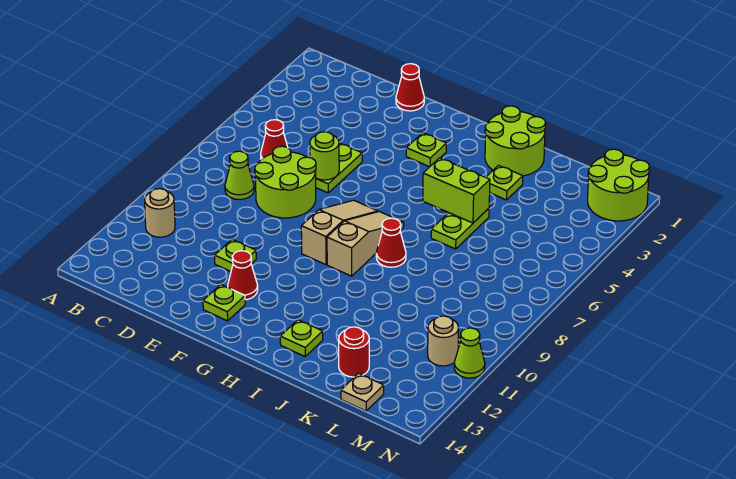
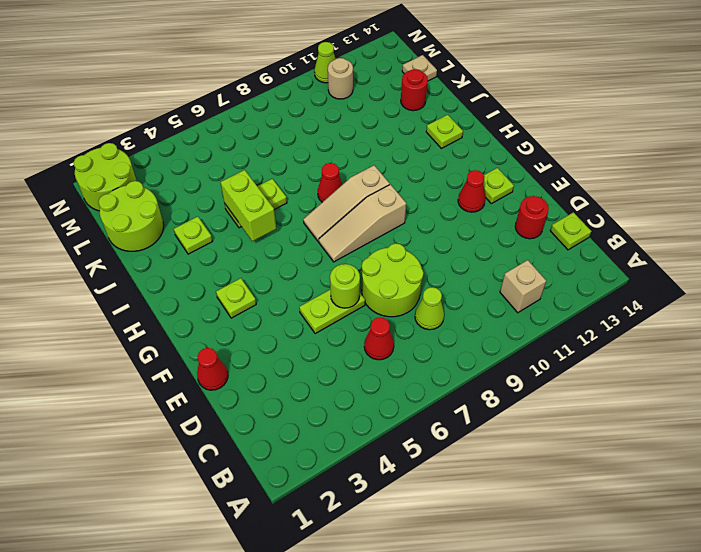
tan 1x1 round brick [145,189,175,237] -> tan 1x1 brick [500,260,546,313]
none -> red 1x1 round brick [515,196,549,239]
lime 1x1 plate [215,239,256,271] -> lime 1x1 plate moved to [550,212,591,250]
lime 2x2 round brick [485,106,546,176] -> lime 2x2 round brick moved to [98,181,164,251]

